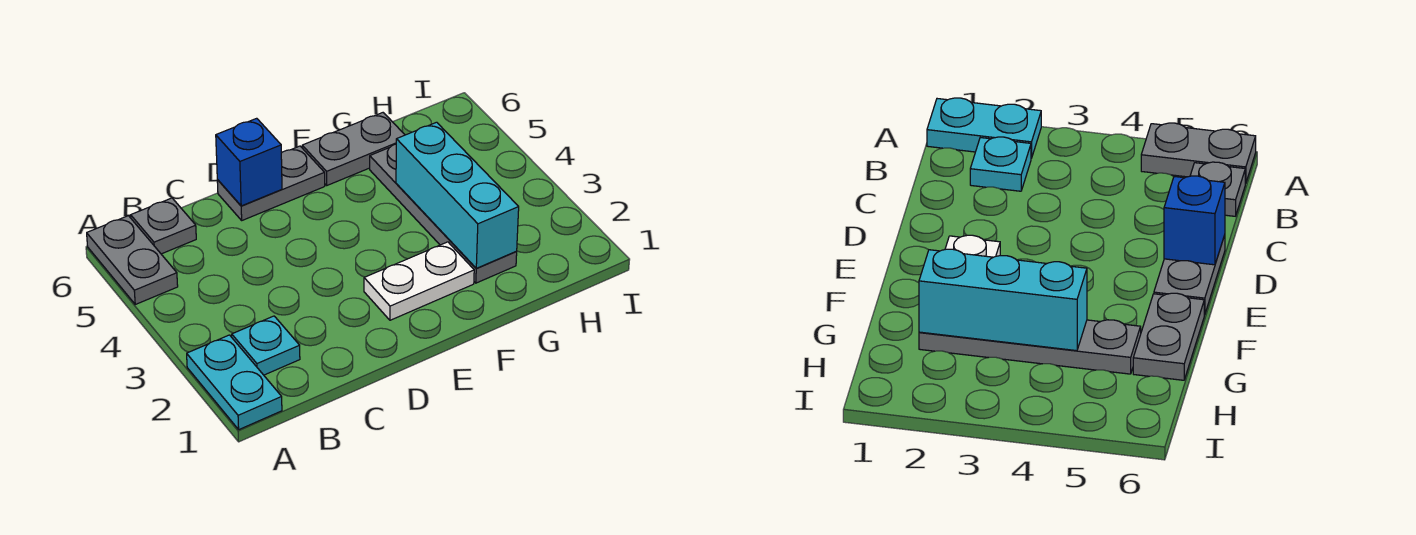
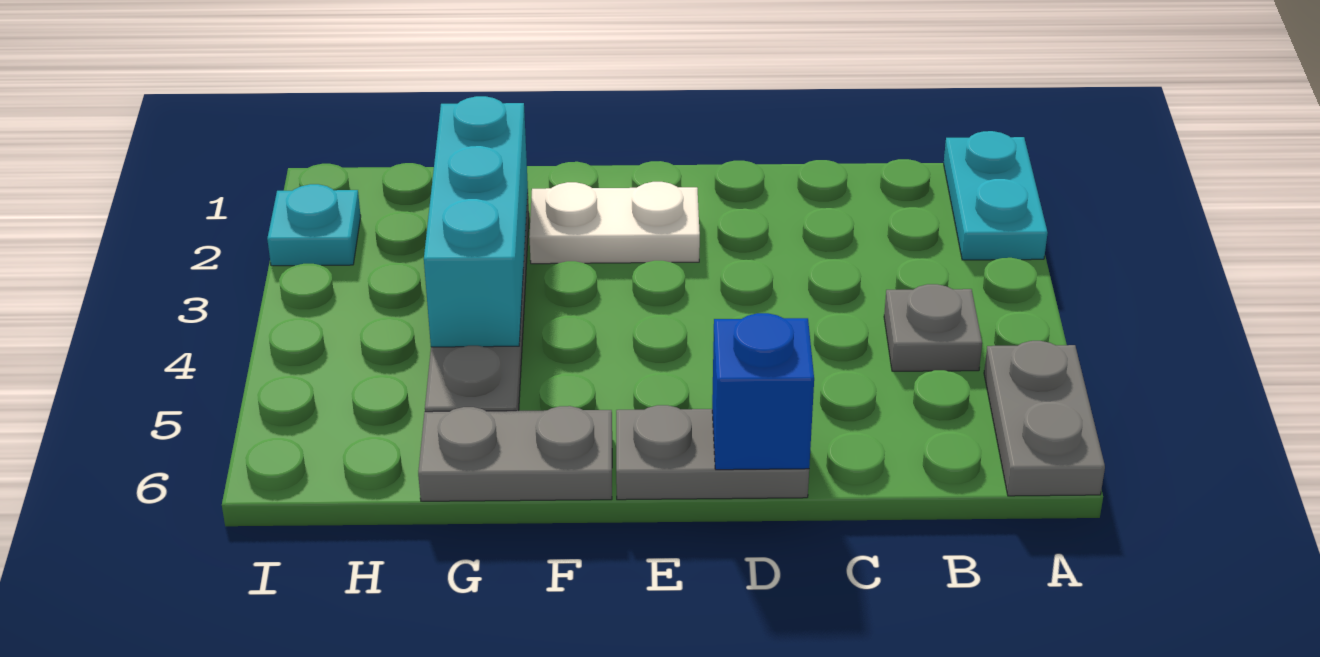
cyan 1x1 plate [232,316,300,375] -> cyan 1x1 plate moved to [267,184,361,266]
grey 1x1 plate [131,198,196,254] -> grey 1x1 plate moved to [884,284,982,371]

